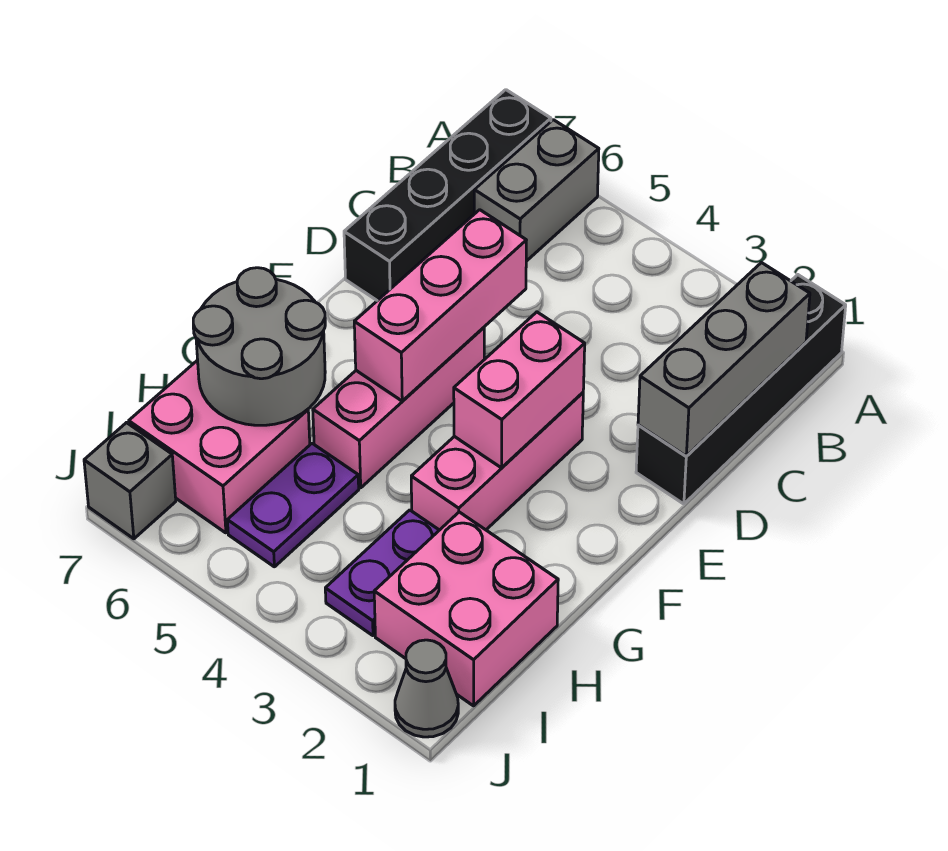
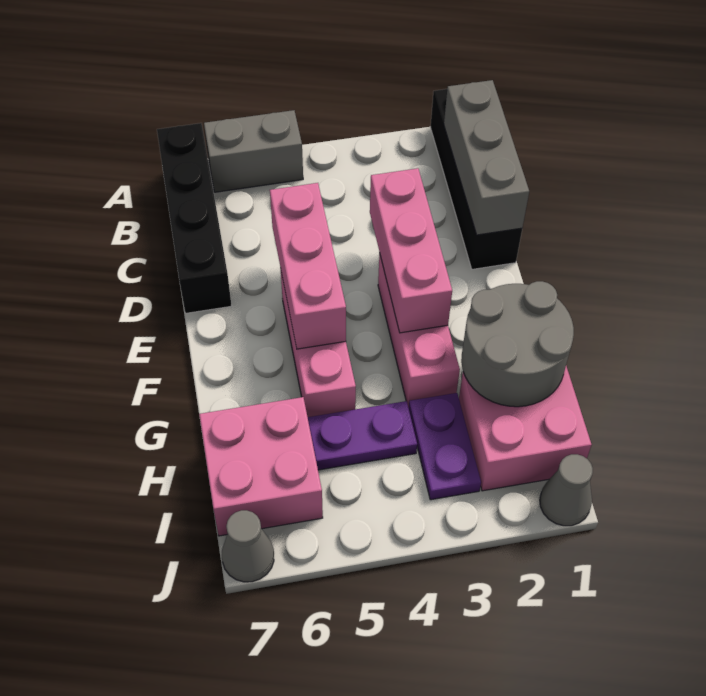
grey 1x2 brick [474,120,599,261] -> grey 1x2 brick turned to [204,110,303,192]
pink 1x2 brick [454,312,585,468] -> pink 1x3 brick [370,168,452,333]
grey 2x2 round brick [193,268,325,425] -> grey 2x2 round brick moved to [461,281,574,407]
purple 1x2 plate [227,443,359,567] -> purple 1x2 plate turned to [308,401,417,470]
grey 1x1 brick [84,423,176,539] -> grey 1x1 cone [222,510,274,582]

